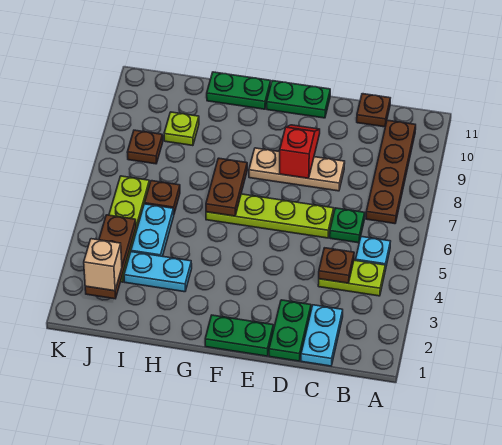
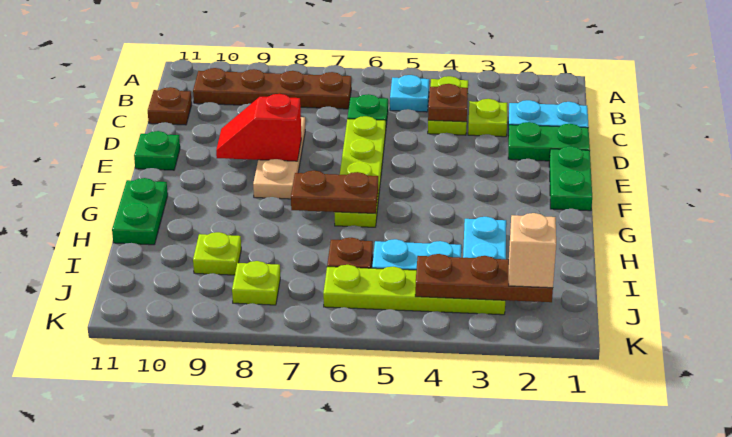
none -> lime 1x1 plate [468,99,507,137]
green 1x2 plate [267,81,330,118] -> green 1x1 plate [134,131,180,170]
brown 1x1 plate [127,130,163,164] -> lime 1x1 plate [232,261,280,305]

